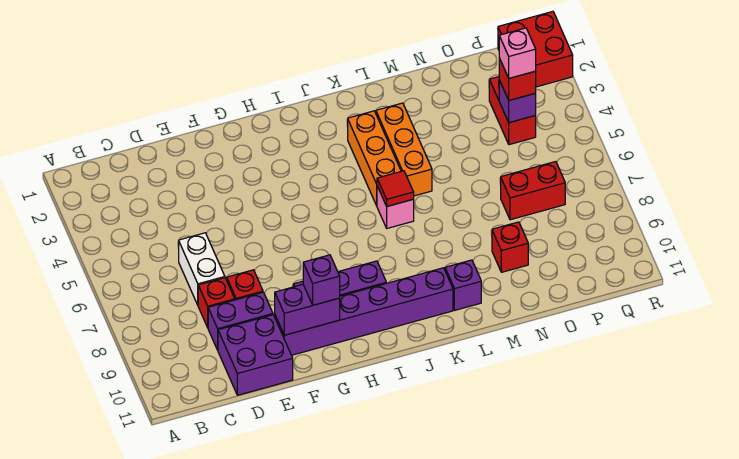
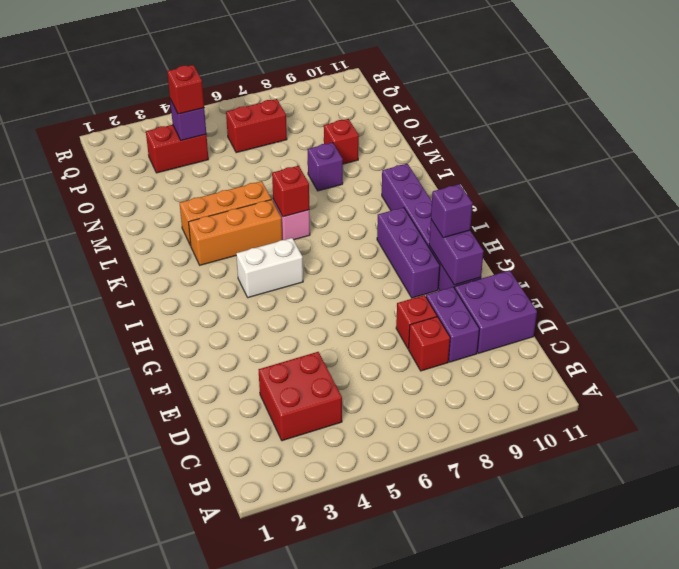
white 1x2 brick [179,233,225,305] -> white 1x2 brick moved to [236,238,303,298]
red 1x1 tile [377,171,414,206] -> red 1x1 brick [272,166,309,217]
purple 1x1 brick [445,260,481,310] -> purple 1x1 brick moved to [308,142,343,191]
red 1x2 brick [501,162,565,220] -> red 1x2 brick turned to [226,99,287,153]
pink 1x1 brick [499,28,536,78] -> none
red 2x2 brick [498,11,573,87] -> red 2x2 brick moved to [259,352,342,441]

